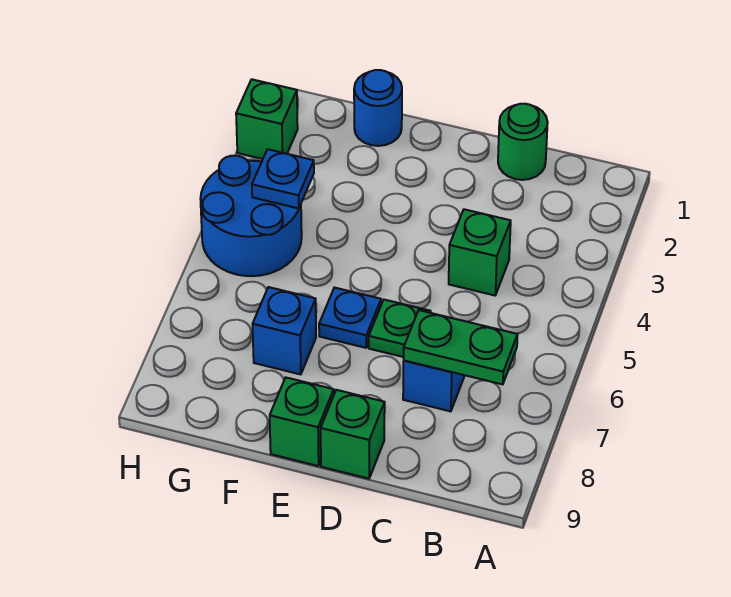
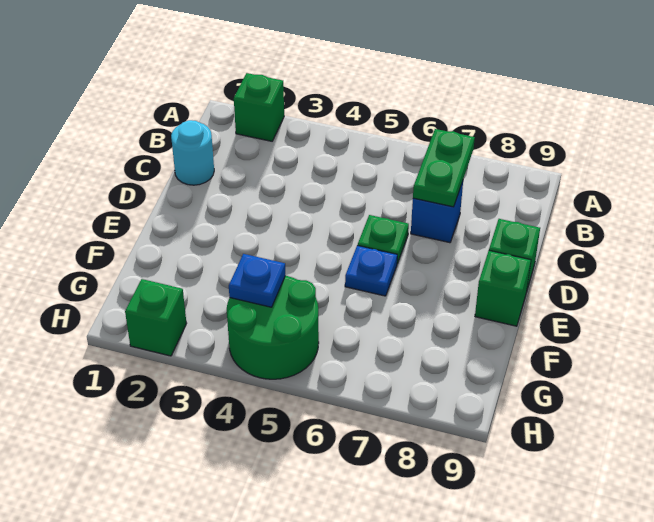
green 1x1 round brick [498,104,548,180] -> cyan 1x1 round brick [171,120,214,185]
green 1x1 brick [449,209,511,295] -> green 1x1 brick moved to [234,73,284,141]
blue 1x1 round brick [354,70,402,146] -> none
blue 1x1 brick [253,287,316,374] -> none
blue 2x2 round brick [201,156,302,276] -> green 2x2 round brick [227,276,319,379]

